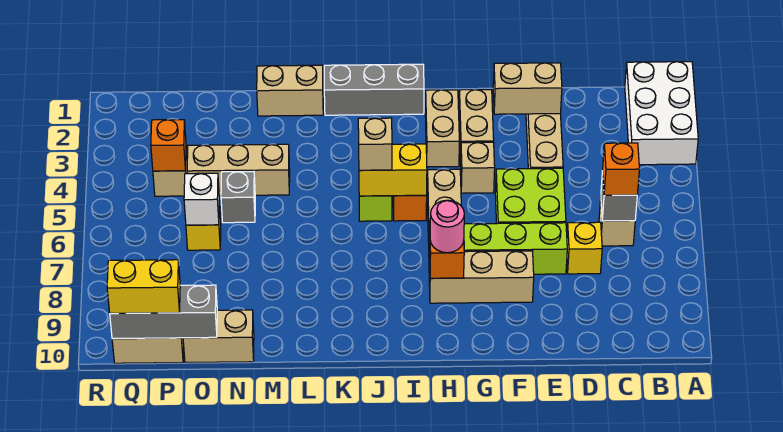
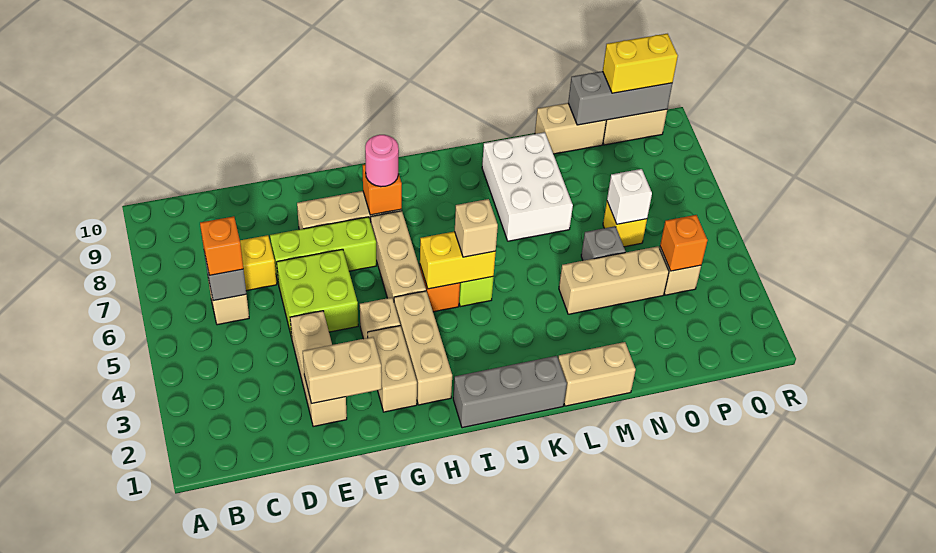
white 2x3 brick [625,62,698,165] -> white 2x3 brick moved to [482,132,573,241]
tan 1x2 brick [425,90,459,167] -> tan 1x3 brick [394,291,452,405]

